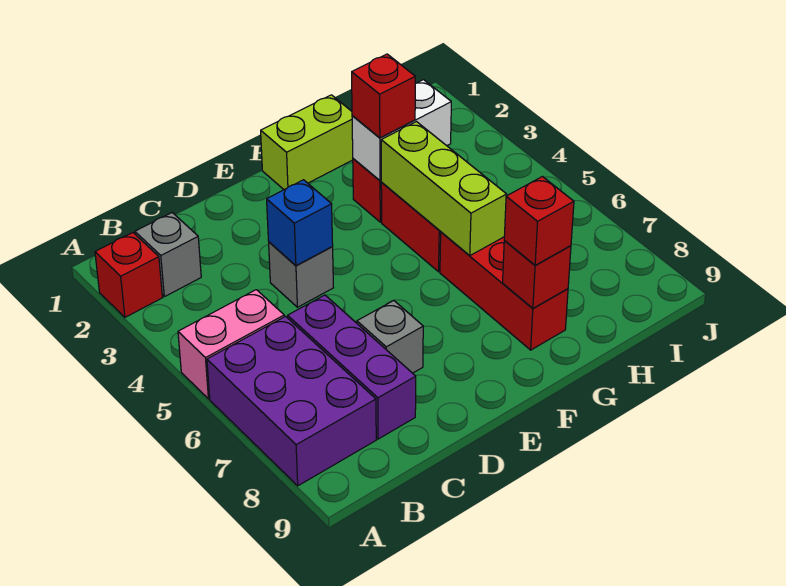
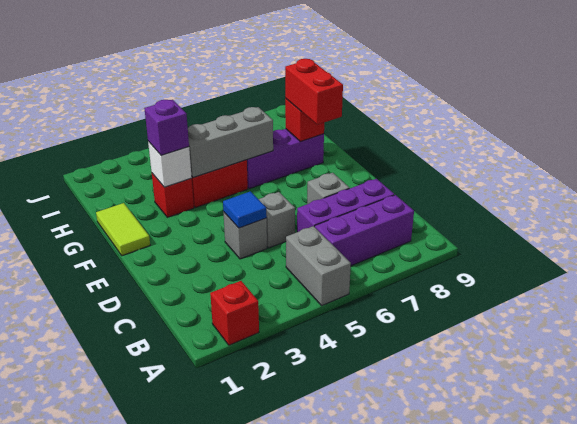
pink 1x2 brick [178,290,284,399] -> grey 1x2 brick [286,226,351,306]
purple 2x3 brick [207,316,376,486] -> purple 1x3 brick [315,195,414,266]
grey 1x1 brick [135,213,201,297] -> grey 1x1 brick moved to [259,192,295,248]
blue 1x1 brick [267,180,333,266] -> blue 1x1 tile [223,191,267,228]
lime 1x2 brick [261,95,353,190] -> lime 1x2 tile [96,203,150,256]
white 1x2 brick [352,80,451,181] -> white 1x1 brick [148,141,192,187]
red 1x1 brick [352,54,415,138] -> purple 1x1 brick [144,100,189,155]
lime 1x3 brick [381,122,507,256] -> grey 1x3 brick [188,107,273,178]
red 1x3 brick [440,232,568,350] -> purple 1x3 brick [247,129,324,189]
red 1x1 brick [504,177,574,265] -> red 1x2 brick [285,59,343,125]

